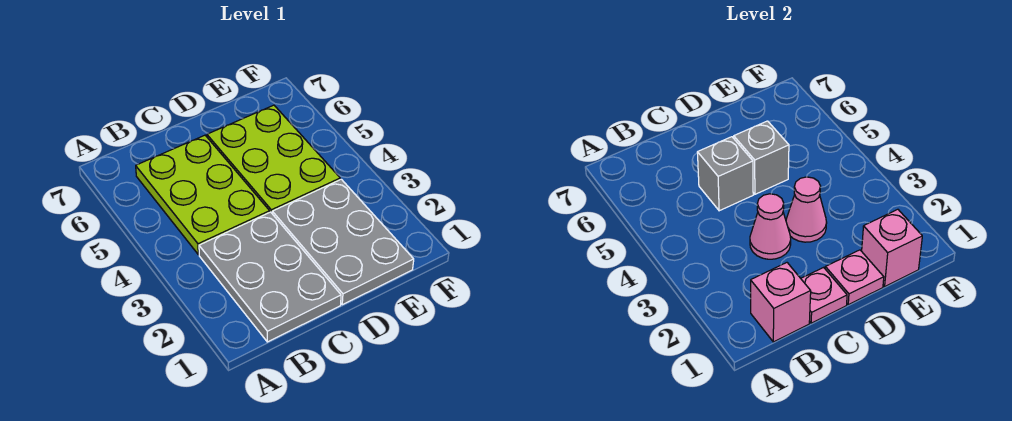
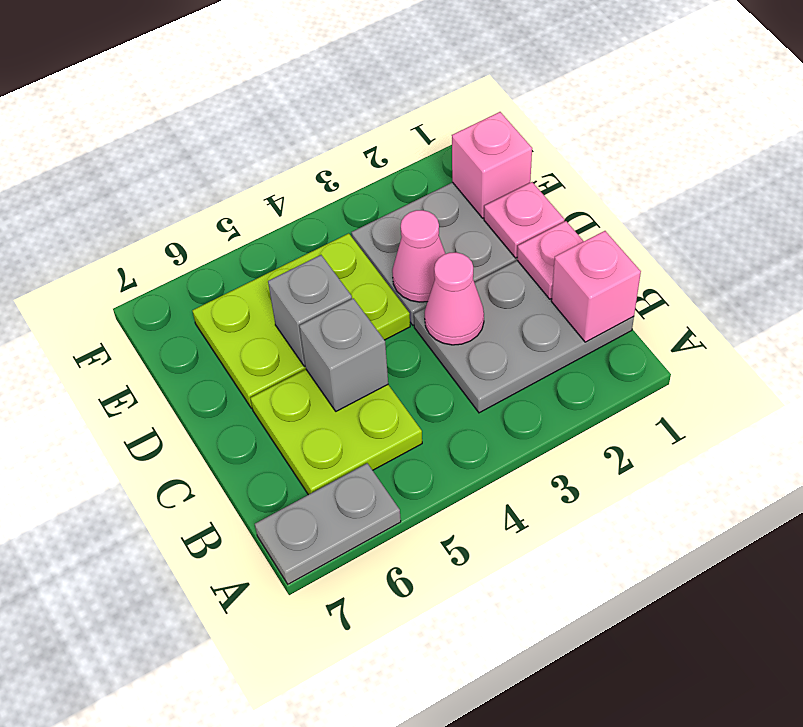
none -> grey 1x2 plate [255,463,401,584]
lime 2x3 plate [136,135,270,255] -> lime 2x2 plate [250,369,422,495]

